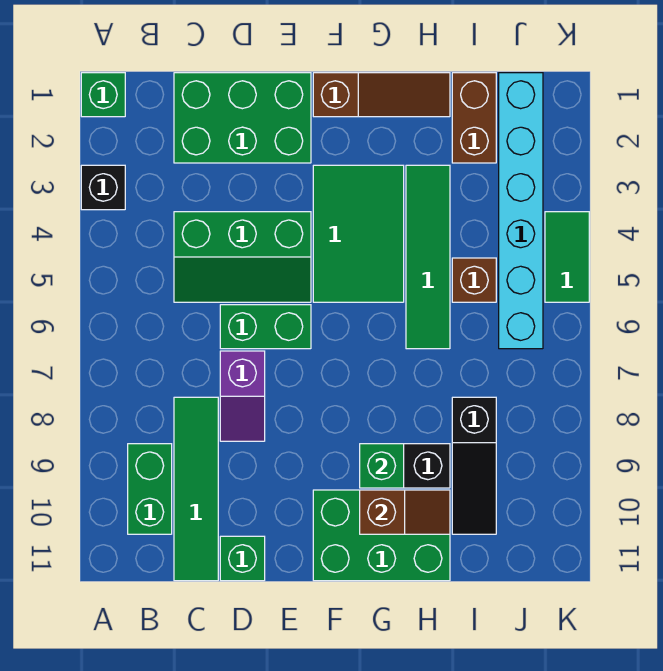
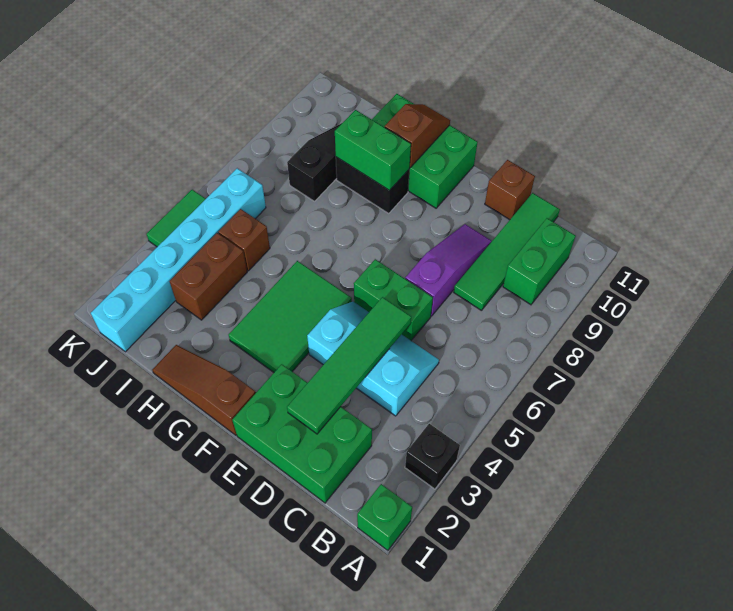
green 2x3 slope [174,212,311,302] -> cyan 2x3 slope [307,302,439,416]
purple 1x2 slope [220,351,265,441] -> purple 1x3 slope [405,224,492,316]
green 1x1 brick [220,536,265,581] -> brown 1x1 brick [485,160,535,220]
green 1x1 brick [360,444,404,488] -> green 1x2 brick [335,110,411,191]
brown 1x2 slope [360,490,450,534] -> brown 1x2 slope turned to [385,104,450,168]
green 1x4 tile [406,165,450,349] -> green 1x4 tile moved to [287,297,411,434]
brown 1x2 brick [452,73,496,163] -> brown 1x2 brick moved to [170,233,247,320]

